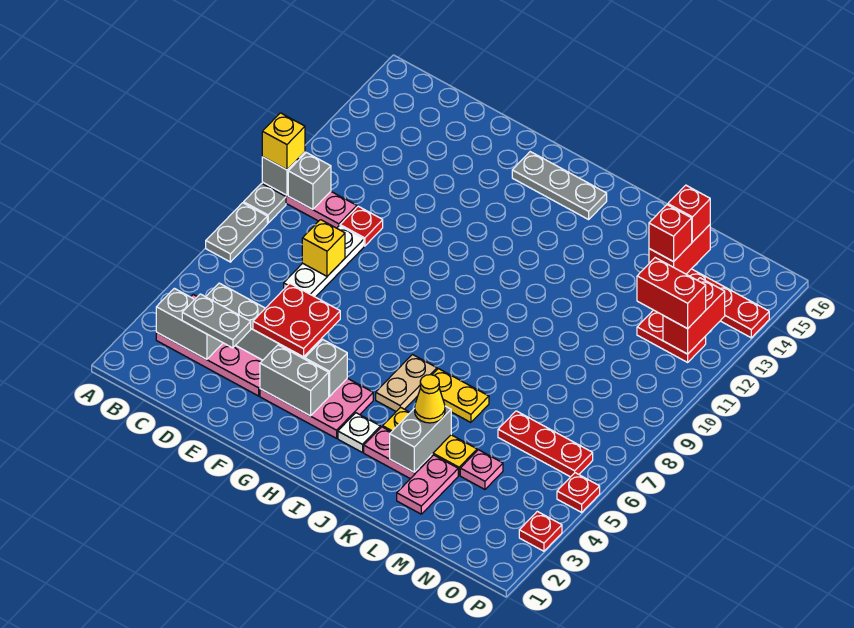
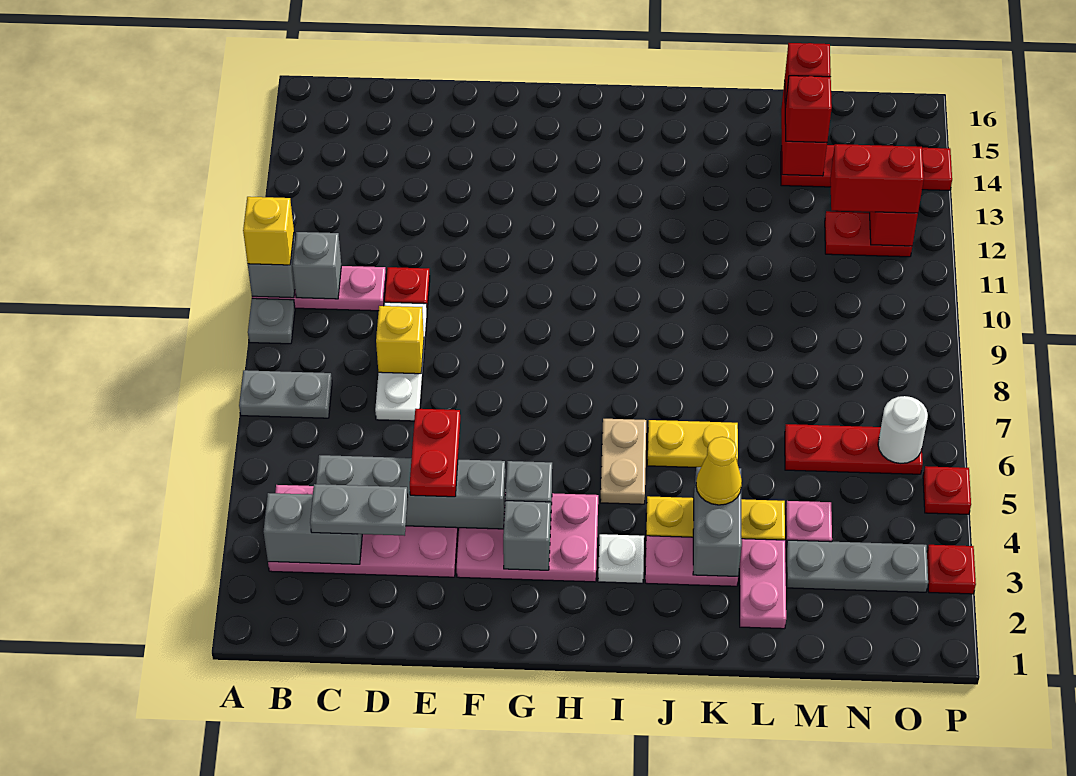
grey 1x2 plate [206,203,267,262] -> grey 1x2 plate turned to [239,370,332,418]
red 2x2 plate [253,284,340,357] -> red 1x2 plate [410,409,460,497]
grey 1x2 brick [260,345,329,416] -> grey 1x1 brick [503,501,551,570]
grey 1x3 plate [512,152,607,220] -> grey 1x3 plate moved to [786,540,928,592]
none -> white 1x1 round brick [878,396,928,464]

